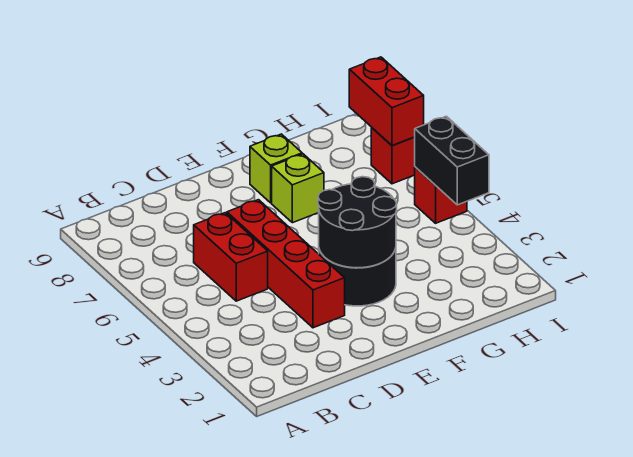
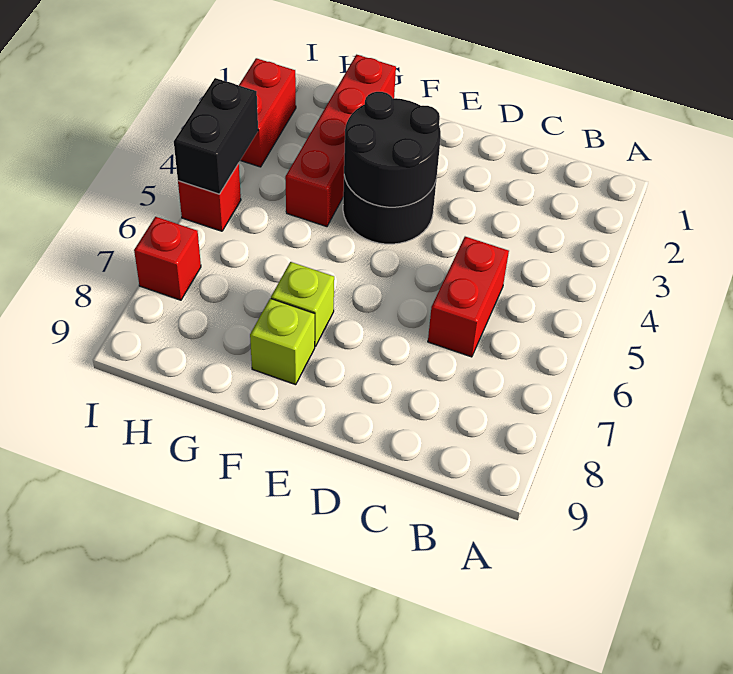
red 1x4 brick [227,200,345,328] -> red 1x4 brick moved to [285,55,396,227]
red 1x2 brick [349,57,424,146] -> red 1x2 brick moved to [239,58,296,167]

